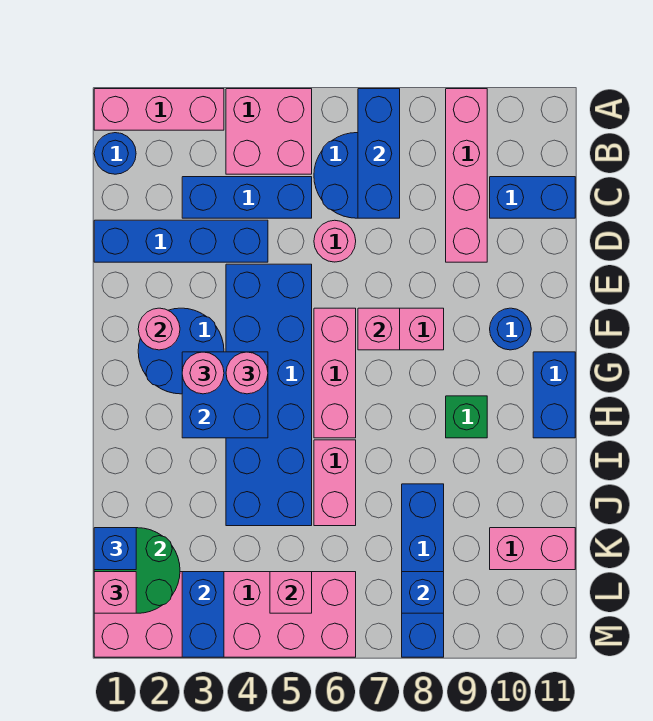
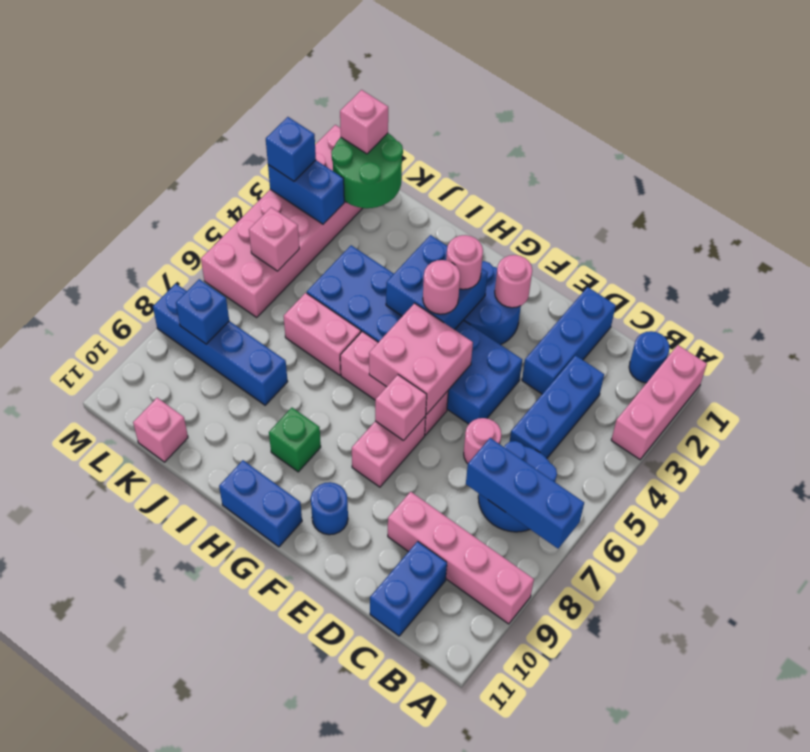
pink 2x2 brick [226,89,312,174] -> pink 2x2 brick moved to [369,303,473,414]
blue 1x4 brick [94,220,268,262] -> blue 1x3 brick [522,287,616,394]
blue 1x1 brick [94,528,136,570] -> blue 1x1 brick moved to [266,117,316,181]
pink 1x2 brick [490,528,575,570] -> pink 1x1 brick [133,398,188,462]

